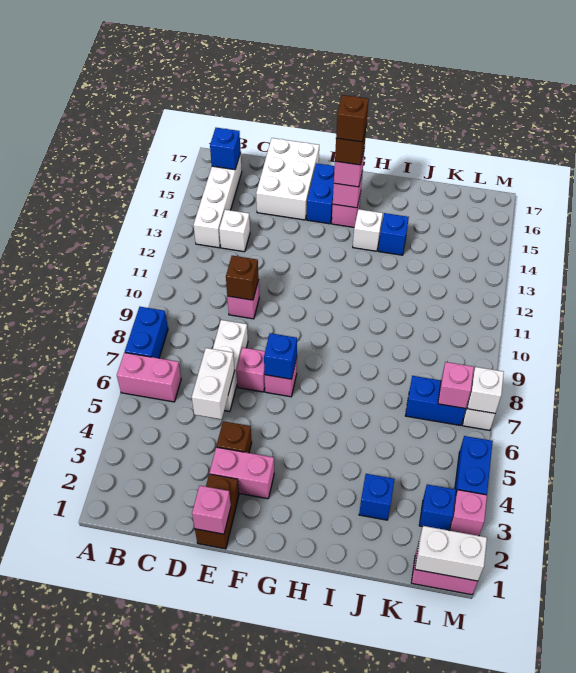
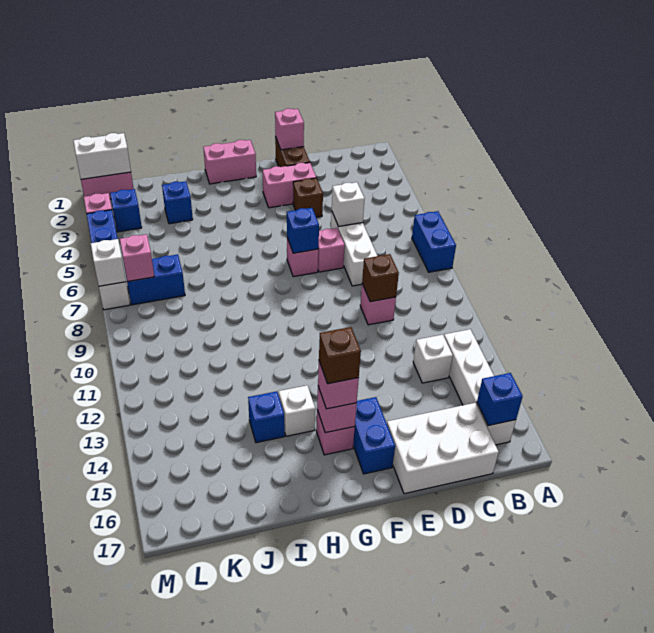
pink 1x2 brick [117,353,181,402] -> pink 1x2 brick moved to [203,140,256,184]
white 1x2 brick [192,348,235,419] -> white 1x1 brick [332,182,365,227]
white 2x3 brick [256,138,319,220] -> white 2x3 brick turned to [387,403,499,494]
brown 1x1 brick [336,95,369,142] -> none

